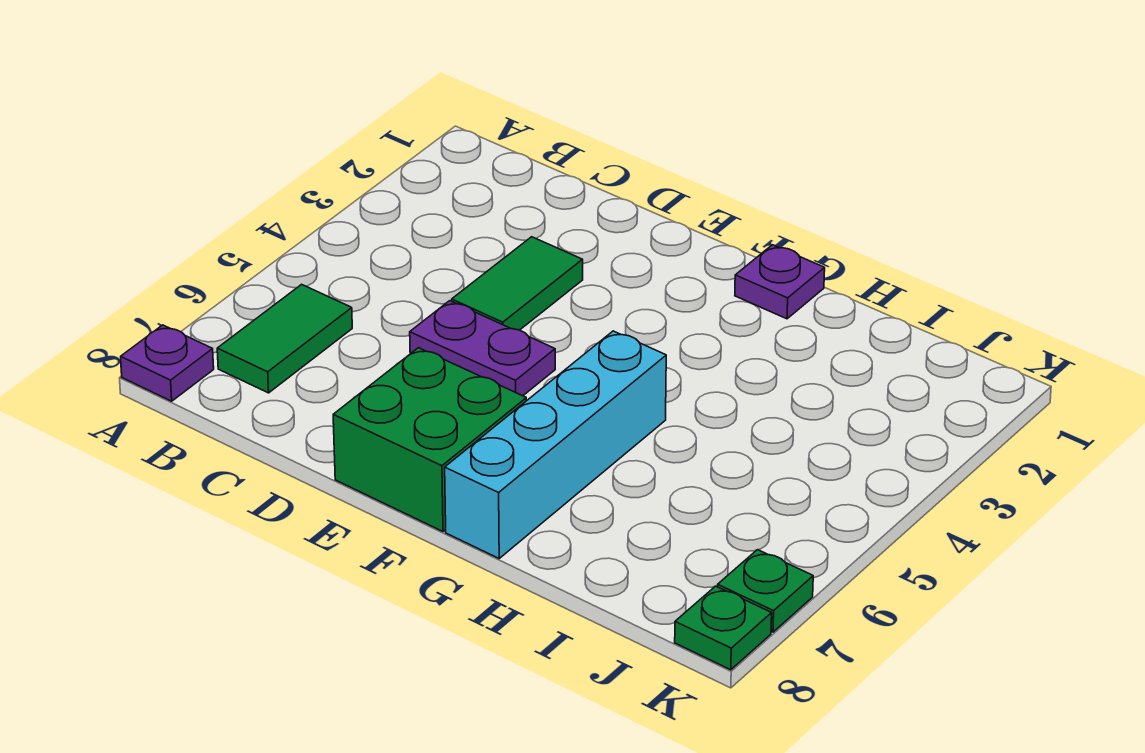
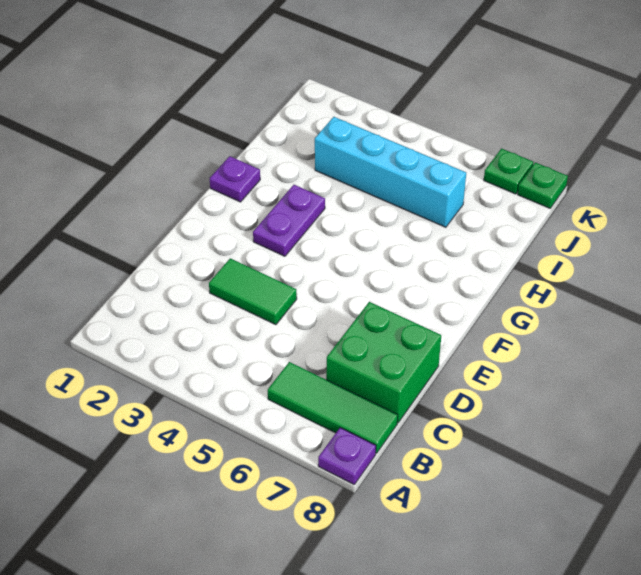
green 1x2 tile [217,284,352,393] -> green 1x3 tile [268,362,398,453]
purple 1x2 plate [410,301,555,396] -> purple 1x2 plate moved to [253,185,325,256]
green 2x2 brick [333,348,526,531] -> green 2x2 brick moved to [326,302,441,423]
cyan 1x4 brick [445,331,666,558] -> cyan 1x4 brick moved to [315,117,466,227]

